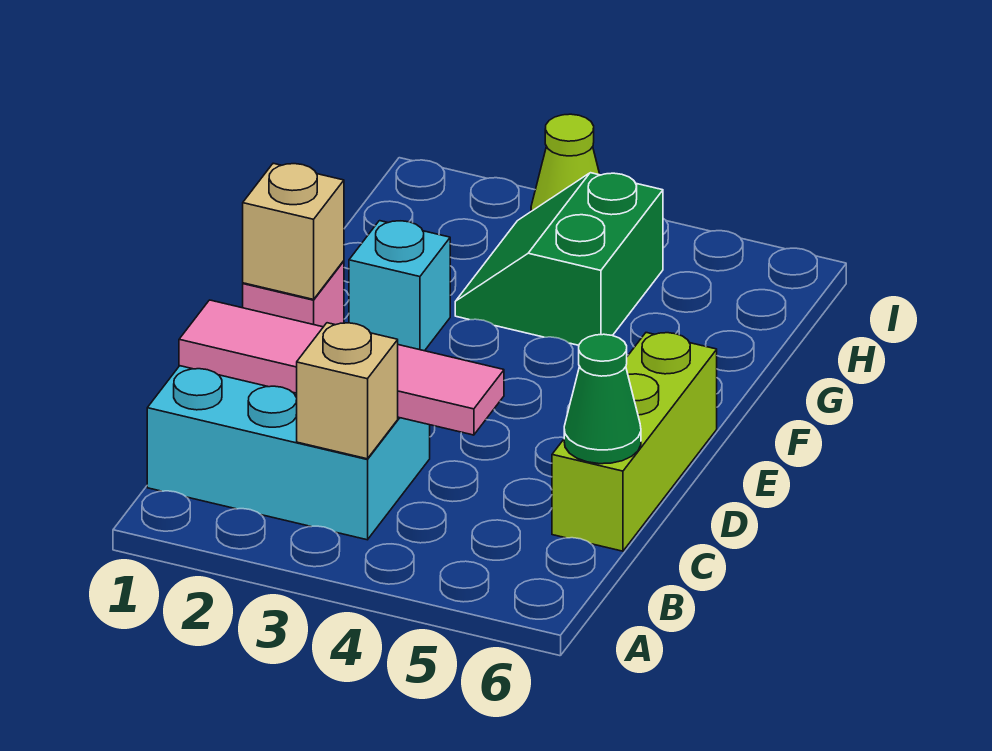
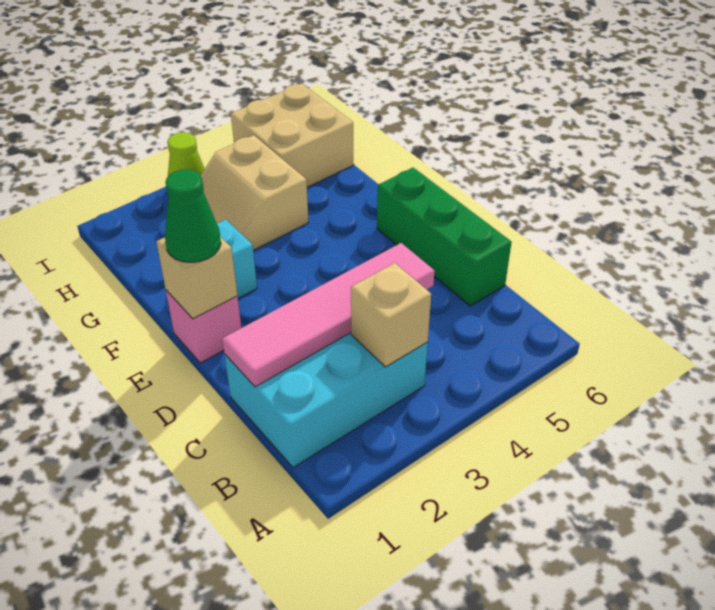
lime 1x3 brick [552,333,717,551] -> green 1x3 brick [377,168,512,306]
green 1x1 cone [564,334,641,464] -> green 1x1 cone moved to [165,169,221,262]
green 2x2 slope [455,173,663,345] -> tan 2x2 slope [201,135,308,250]
none -> tan 2x2 brick [231,84,354,187]

